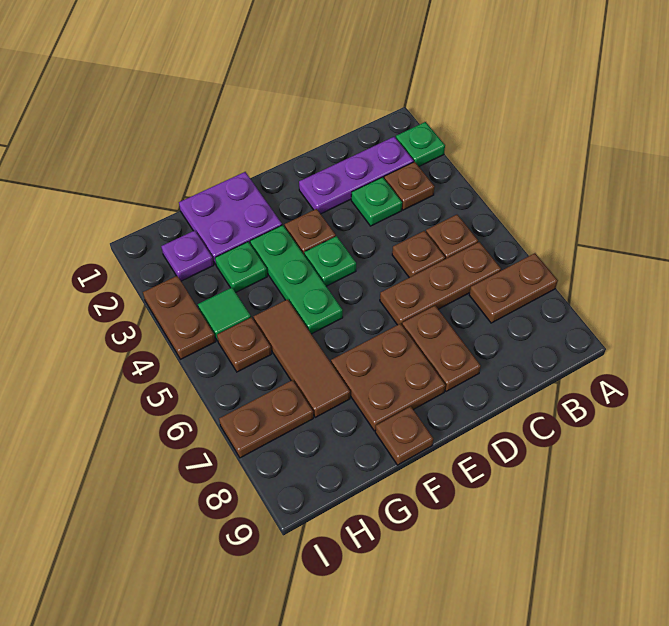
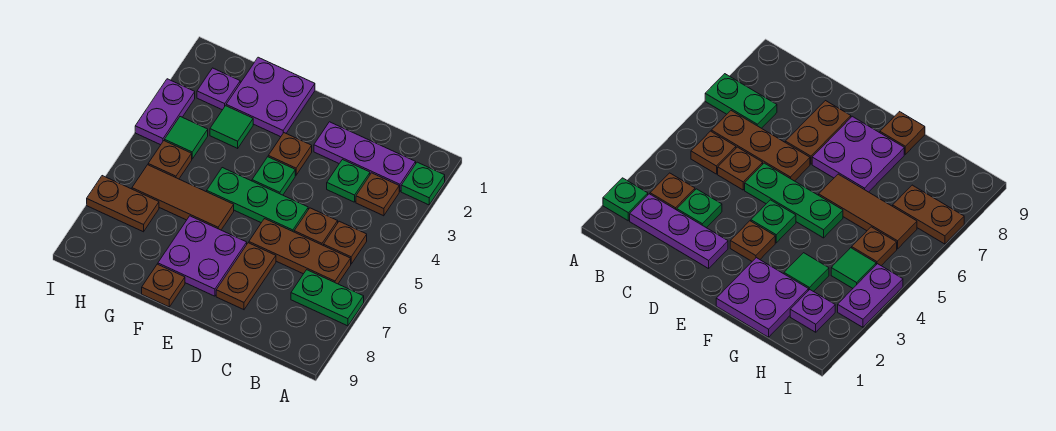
brown 1x2 plate [469,253,558,323] -> green 1x2 plate [291,270,364,326]
brown 2x2 plate [331,324,446,431] -> purple 2x2 plate [158,216,247,296]
green 1x3 plate [250,225,343,334] -> green 1x3 plate turned to [207,168,308,232]
green 1x1 plate [215,242,267,292] -> green 1x1 tile [210,106,253,148]
brown 1x3 tile [254,299,350,417] -> brown 1x3 tile turned to [132,165,234,230]
brown 1x2 plate [143,276,215,359] -> purple 1x2 plate [135,79,195,145]

